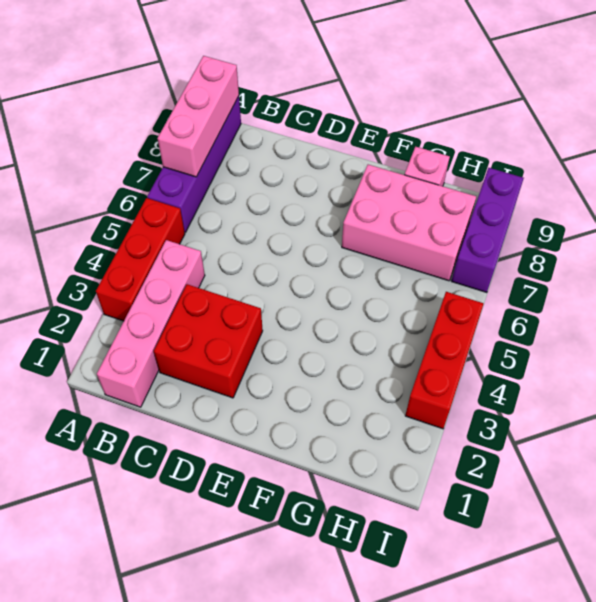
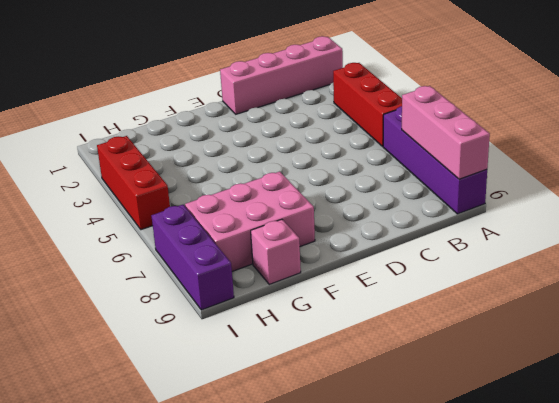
pink 1x4 brick [97,240,205,407] -> pink 1x4 brick turned to [220,36,343,114]
red 2x2 brick [154,284,263,398] -> none

